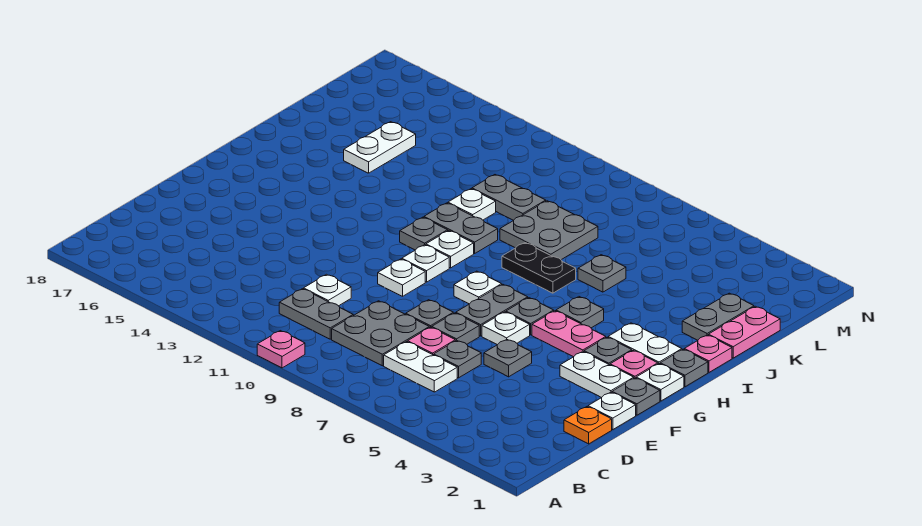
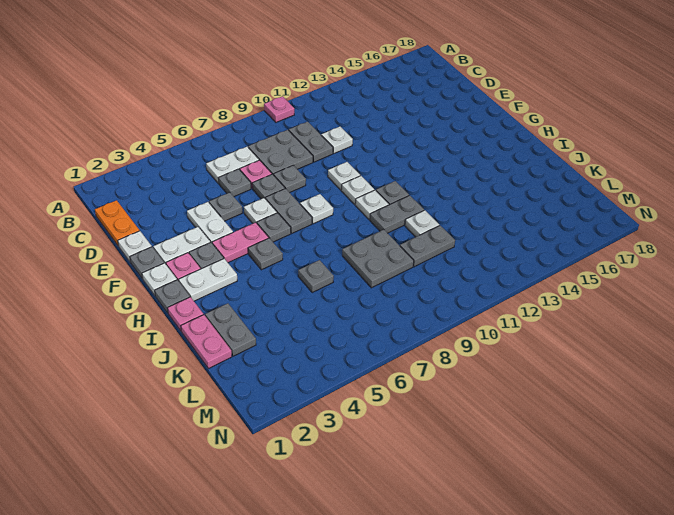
grey 1x2 plate [279,289,353,339] -> grey 1x2 plate turned to [289,122,333,162]
orange 1x1 plate [564,407,612,444] -> orange 1x2 plate [95,200,140,246]
black 1x2 plate [502,243,576,293] -> none
white 1x2 plate [344,122,416,173] -> white 1x2 plate moved to [187,202,233,243]

